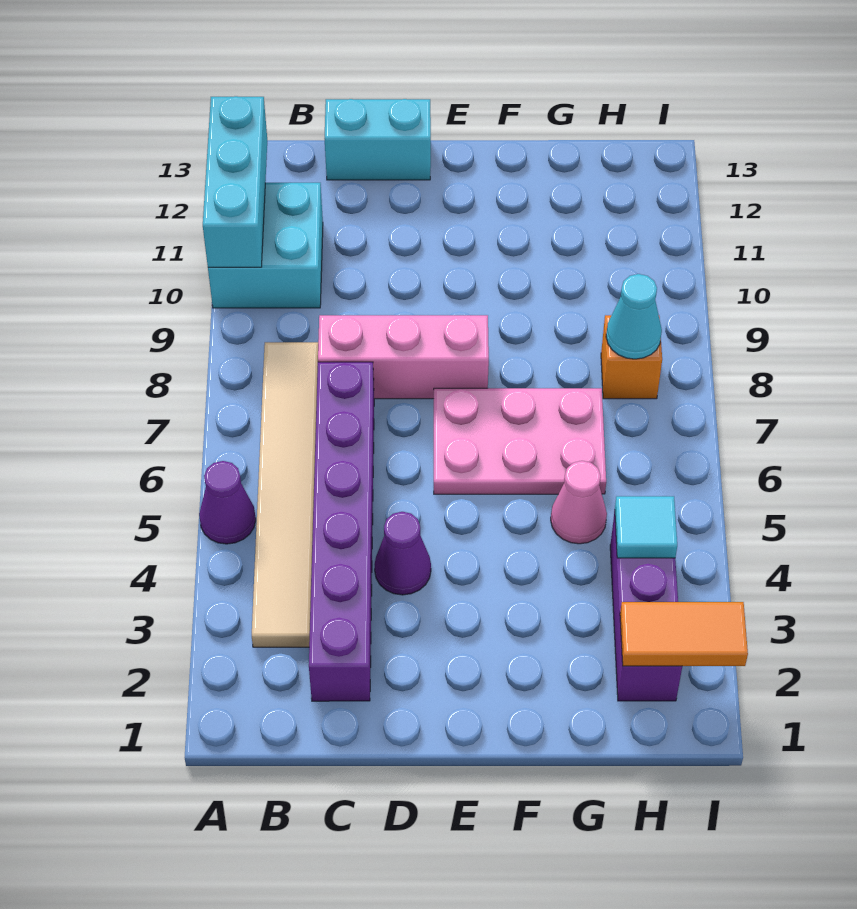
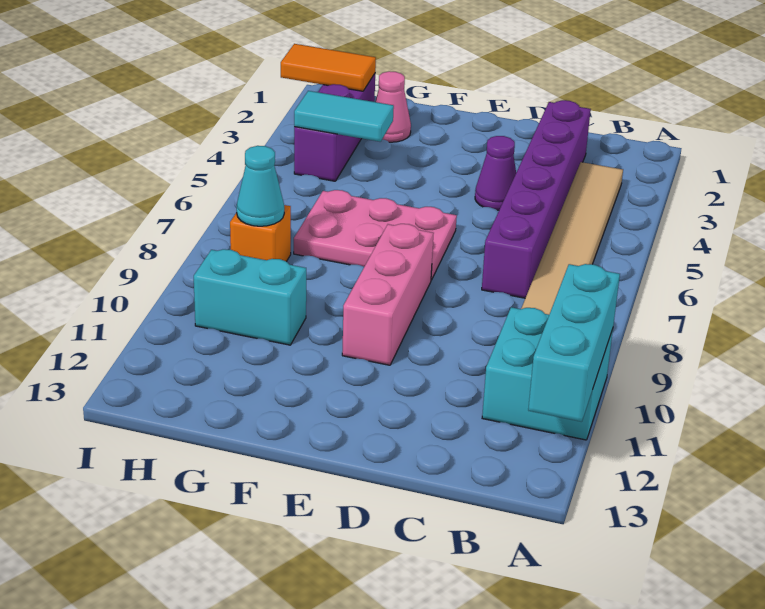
purple 1x1 cone [199,461,256,544] -> none
pink 1x3 brick [318,315,489,399] -> pink 1x3 brick turned to [342,224,434,365]
cyan 1x2 brick [325,99,431,180] -> cyan 1x2 brick moved to [194,249,306,345]
pink 1x1 cone [551,461,607,544] -> pink 1x1 cone moved to [375,71,411,142]
cyan 1x1 tile [615,496,677,558] -> cyan 1x2 tile [294,91,394,142]

